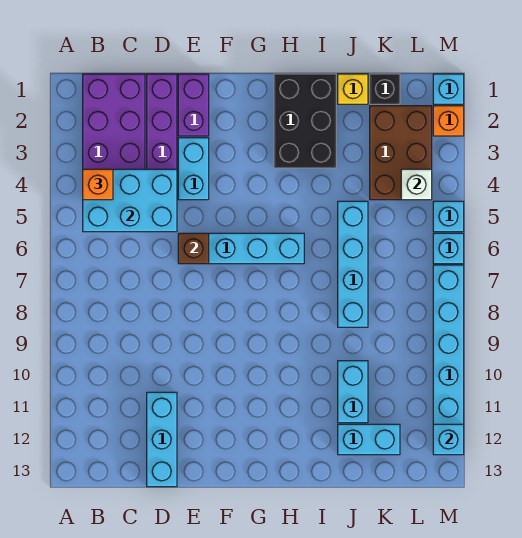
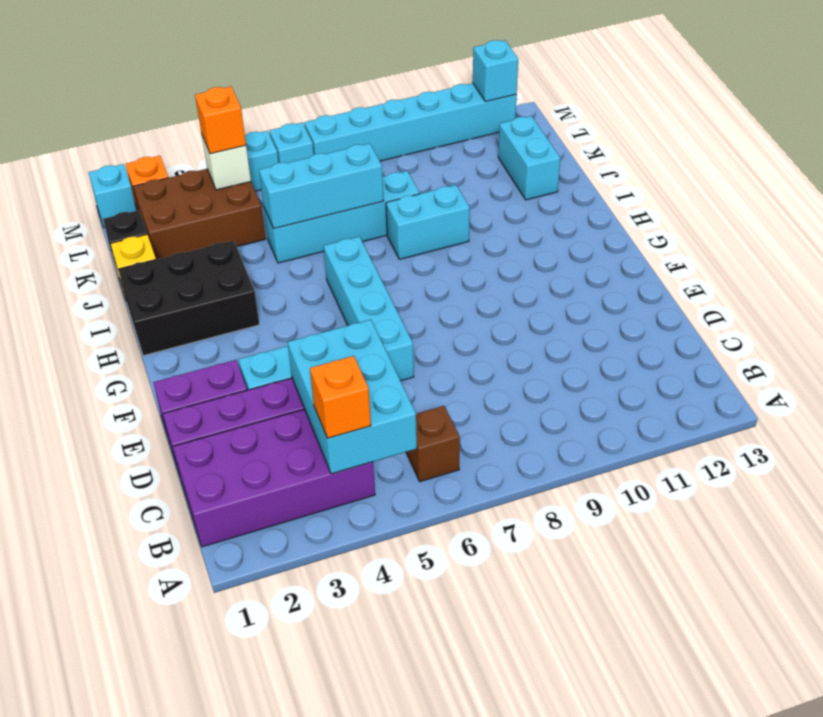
cyan 1x3 brick [147,392,177,487] -> cyan 1x3 brick moved to [259,143,383,228]
brown 1x1 brick [178,233,209,264] -> brown 1x1 brick moved to [406,406,460,482]
cyan 1x2 brick [338,361,368,423] -> cyan 1x2 brick moved to [386,185,470,259]
none -> orange 1x1 brick [195,87,246,154]

